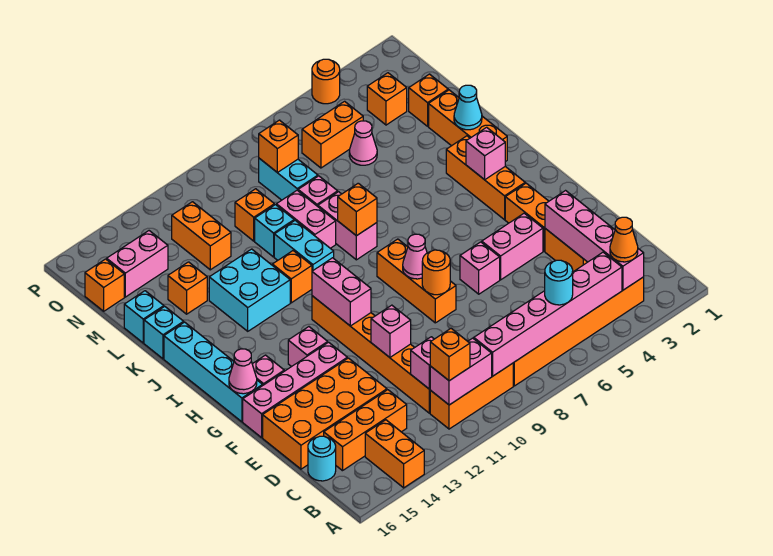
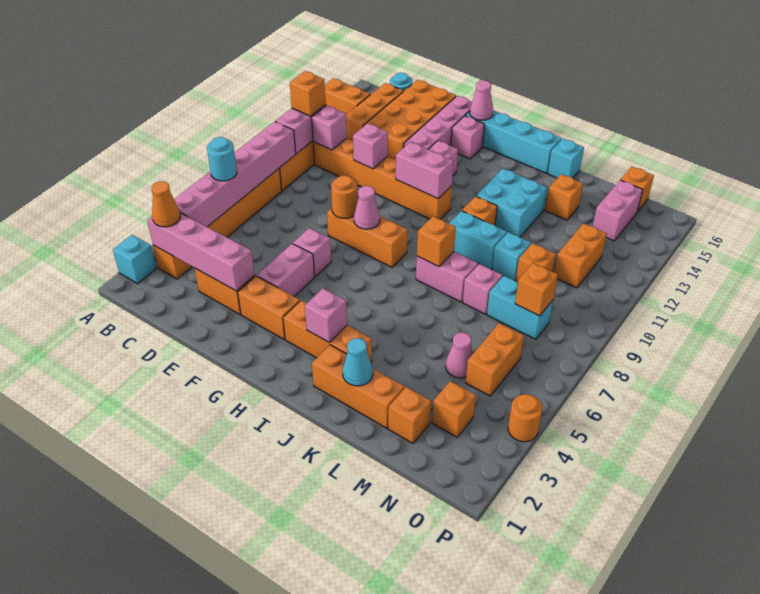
pink 1x2 brick [276,190,336,248] -> none
cyan 1x1 brick [124,291,164,343] -> cyan 1x1 brick moved to [113,235,156,284]
orange 1x2 brick [172,202,231,270] -> orange 1x2 brick turned to [554,223,607,288]

